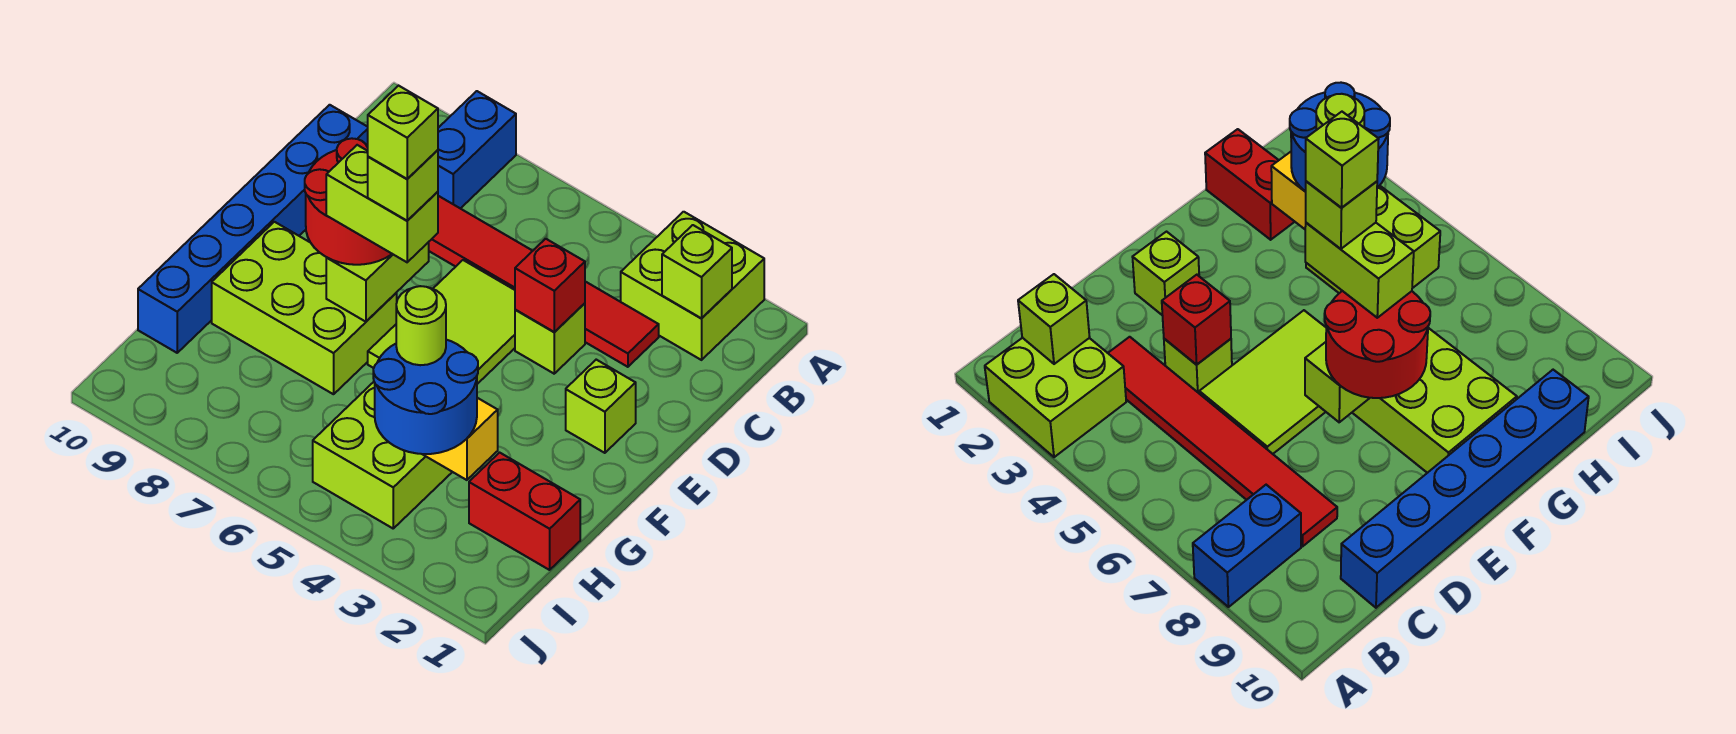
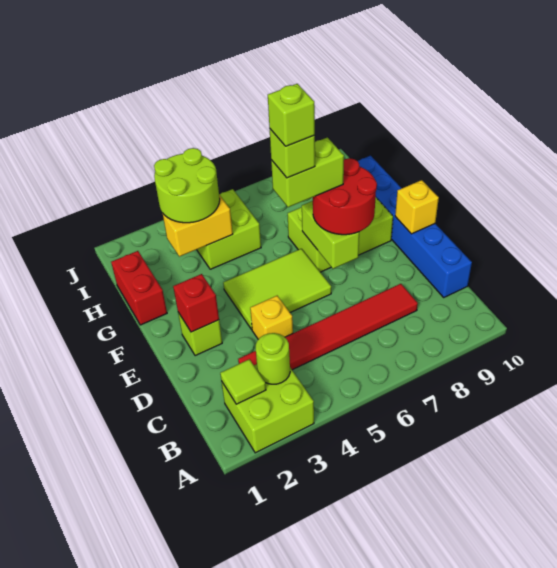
blue 1x2 brick [438,91,516,209] -> none
lime 1x1 brick [662,225,732,319] -> lime 1x1 tile [220,359,266,404]
lime 1x1 brick [515,303,585,374] -> yellow 1x1 brick [250,296,293,339]
red 1x1 brick [515,239,585,332] -> red 1x1 brick moved to [173,274,219,332]
lime 2x3 tile [368,260,515,384] -> lime 2x3 tile turned to [223,249,331,330]
none -> yellow 1x1 brick [395,180,439,234]
red 1x2 brick [469,453,580,570] -> red 1x2 brick turned to [111,251,167,325]
blue 2x2 round brick [373,340,478,454] -> lime 2x2 round brick [154,148,220,223]
lime 1x1 round brick [396,286,446,365] -> lime 1x1 round brick moved to [256,333,290,384]

